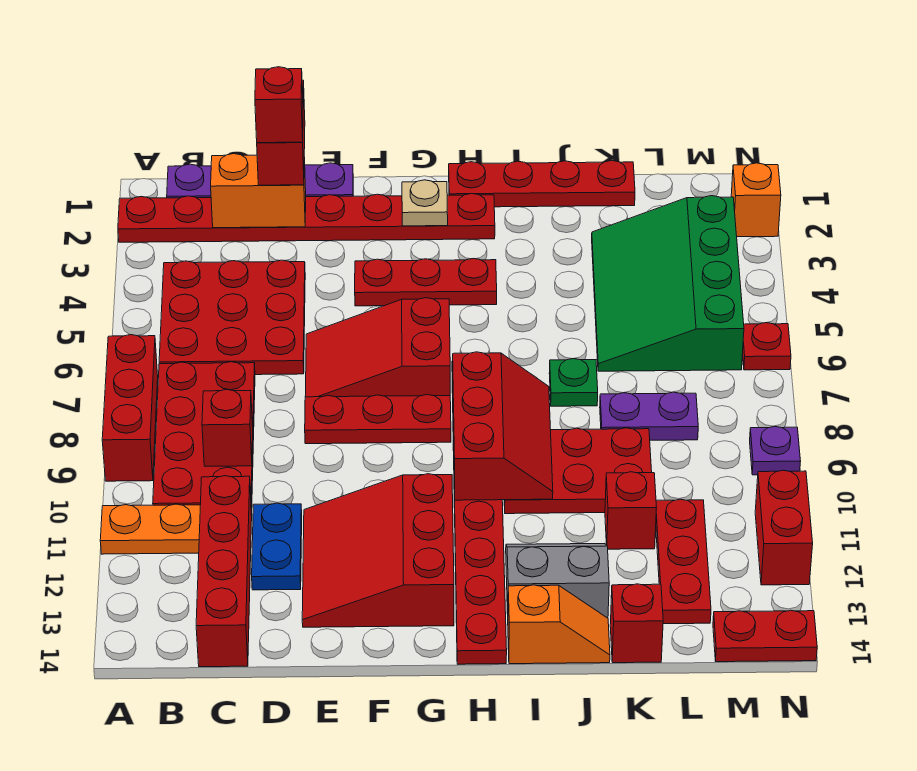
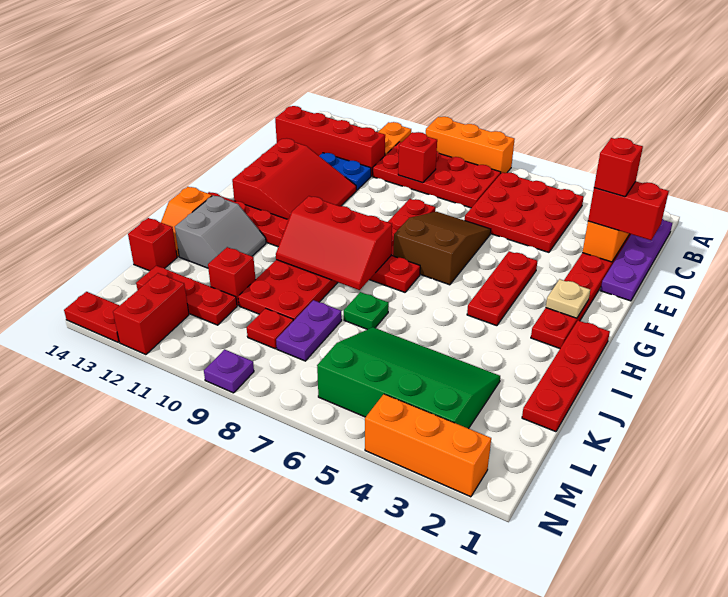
red 1x3 brick [102,335,158,481] -> orange 1x3 brick [426,117,515,173]
red 2x3 slope [305,298,450,397] -> brown 2x3 slope [394,212,491,285]
red 3x3 slope [302,474,454,627] -> red 3x3 slope turned to [232,138,356,219]
red 1x2 plate [713,610,817,662] -> red 1x2 plate turned to [64,292,120,342]
orange 1x1 brick [731,163,781,237] -> orange 1x3 brick [365,394,491,497]
red 1x1 plate [743,323,791,370] -> red 1x1 plate moved to [247,308,293,349]
red 1x2 brick [755,470,813,585] -> red 1x2 brick turned to [113,273,189,355]

